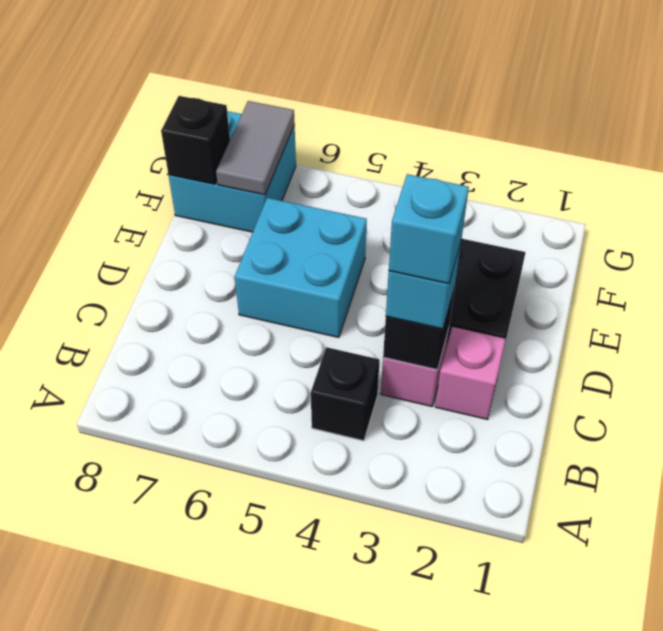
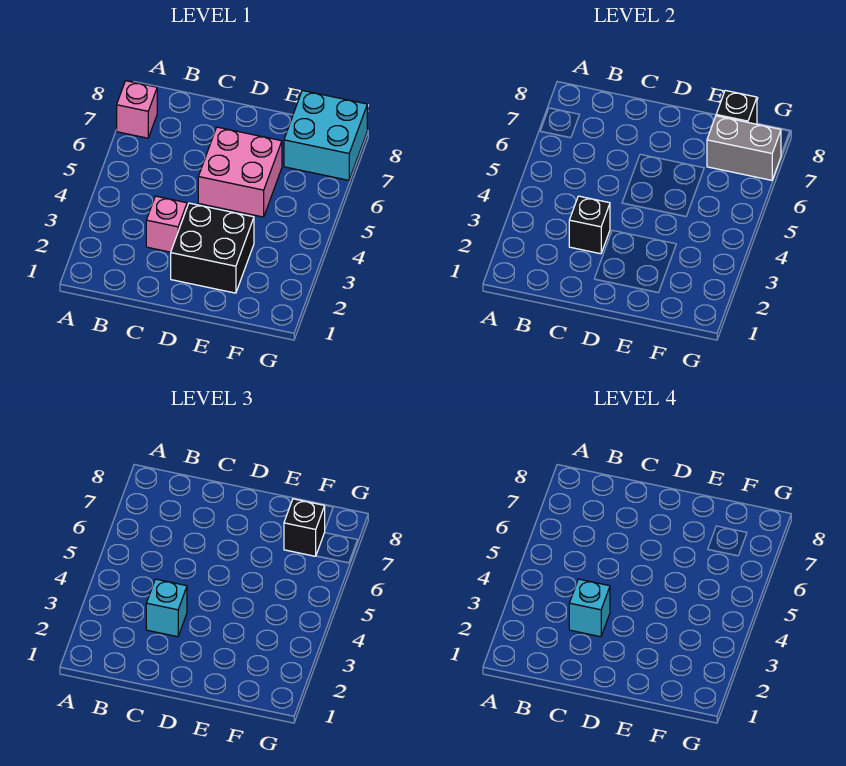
black 1x1 brick [311,347,380,441] -> black 1x1 brick moved to [284,499,325,556]
pink 1x1 brick [435,327,506,420] -> pink 1x1 brick moved to [117,81,157,138]
cyan 2x2 brick [235,198,367,338] -> pink 2x2 brick [198,127,282,217]
grey 1x2 tile [216,101,295,195] -> grey 1x2 brick [707,116,781,180]

